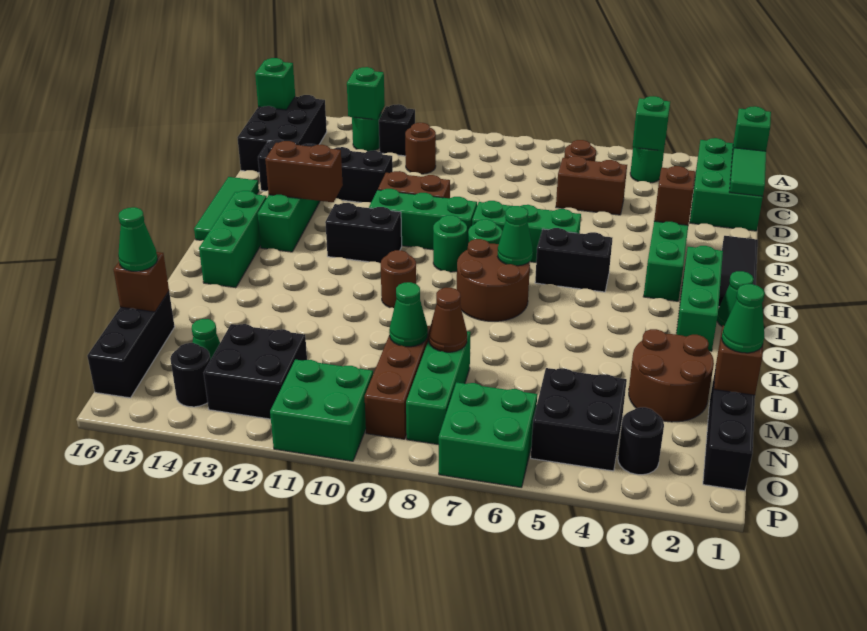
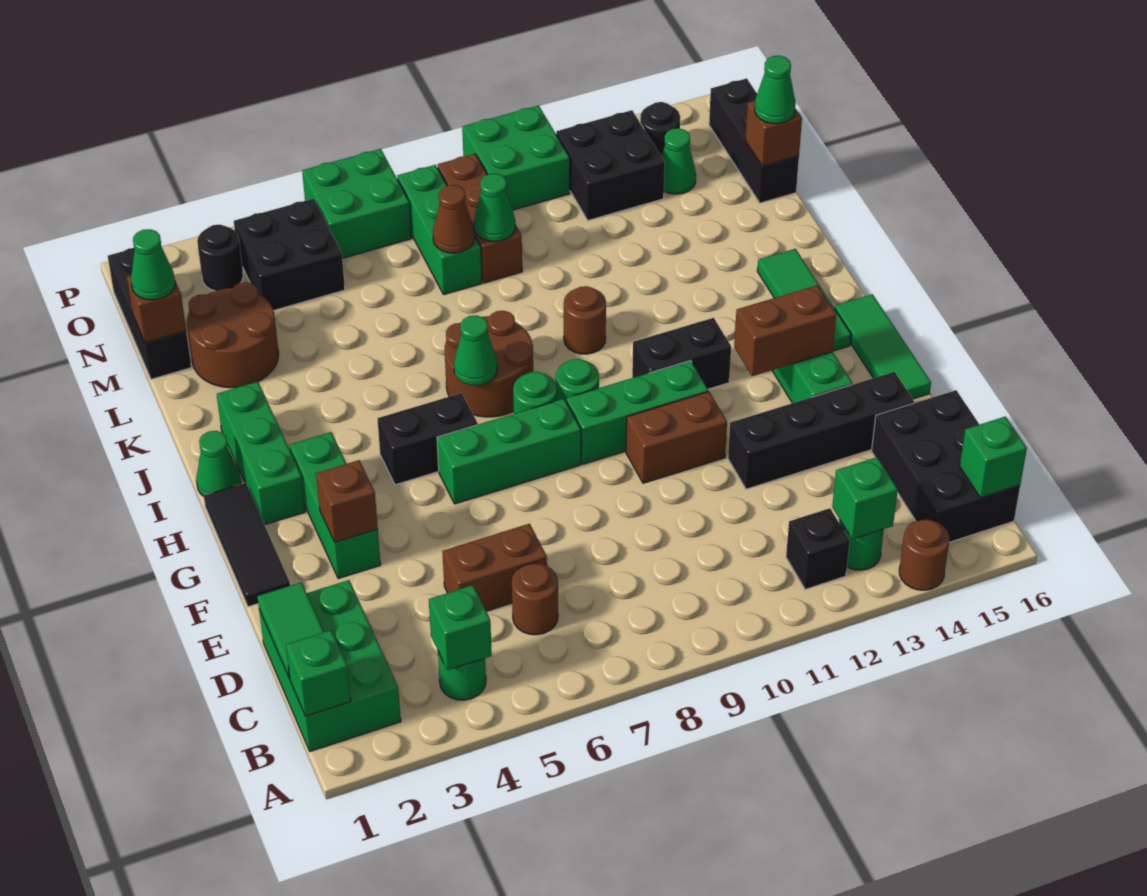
brown 1x1 round brick [405,123,436,174] -> brown 1x1 round brick moved to [899,520,949,590]
green 1x3 brick [199,191,267,288] -> green 1x3 tile [757,249,851,351]

